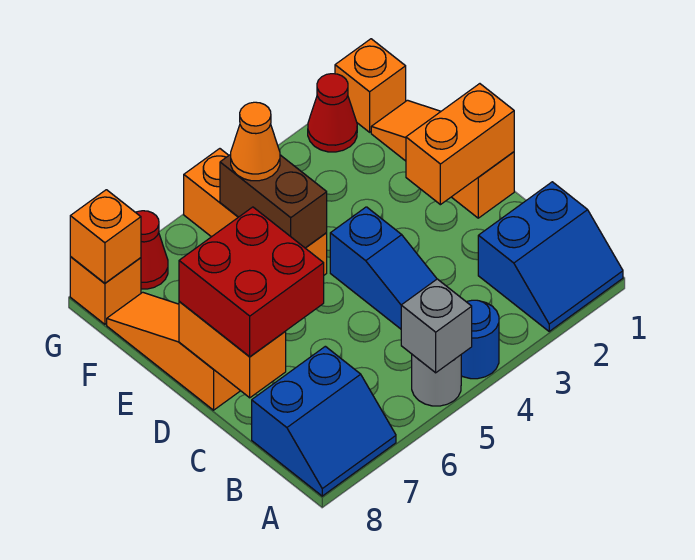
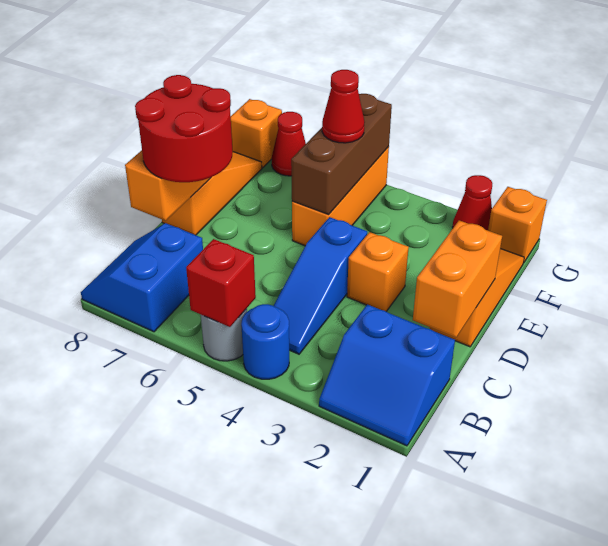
grey 1x1 brick [401,279,472,373] -> red 1x1 brick [186,239,256,327]
blue 2x2 slope [252,346,396,496] -> blue 2x2 slope turned to [81,223,203,332]
red 2x2 brick [179,207,324,357] -> red 2x2 round brick [135,75,233,182]
orange 1x2 brick [406,84,514,205] -> orange 1x2 brick turned to [413,220,502,338]
brown 1x2 brick [220,154,327,248] -> brown 1x3 brick [291,94,392,215]
orange 1x1 cone [231,102,280,181] -> red 1x1 cone [322,70,365,143]
orange 1x1 brick [70,190,141,283] -> orange 1x1 brick moved to [347,232,409,311]

